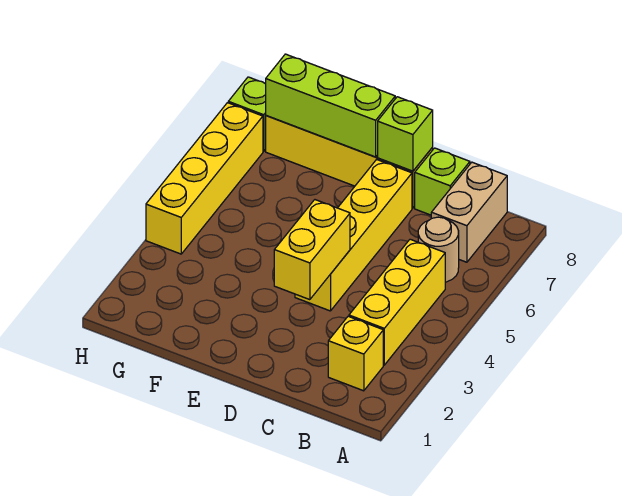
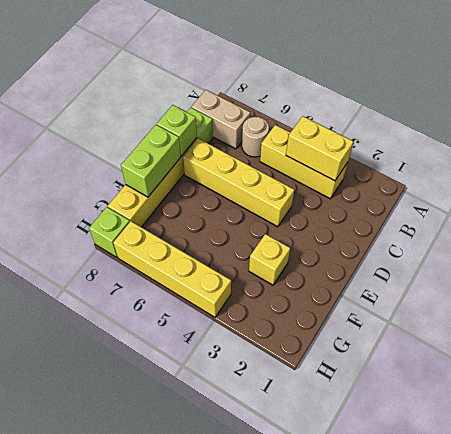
yellow 1x1 brick [328,316,383,391] -> yellow 1x1 brick moved to [249,234,290,285]
yellow 1x2 brick [274,200,350,300] -> yellow 1x2 brick moved to [286,116,354,181]
lime 1x3 brick [266,54,395,157] -> lime 1x2 brick [121,125,181,197]

